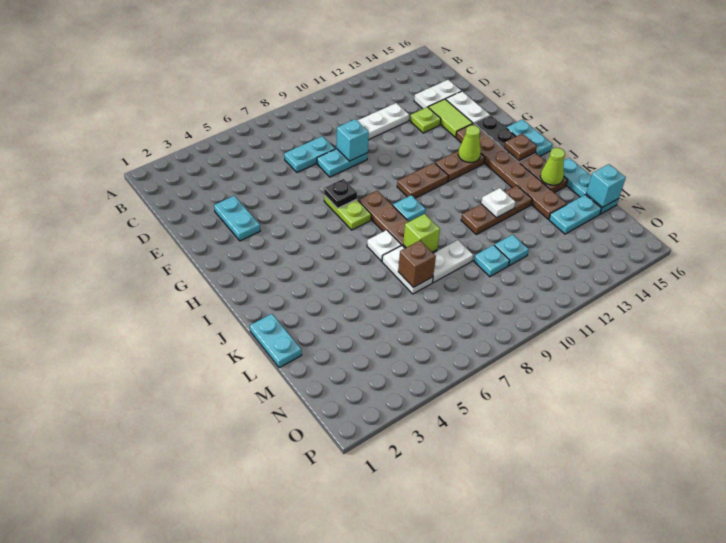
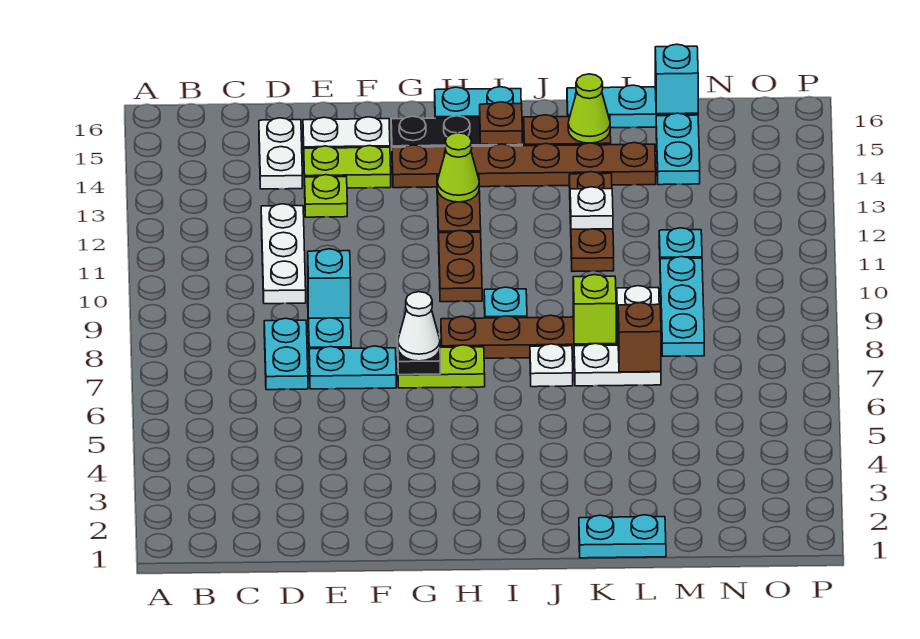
cyan 1x2 plate [214,196,260,241] -> cyan 1x2 plate moved to [309,346,396,389]
lime 1x2 tile [428,99,473,137] -> lime 1x2 plate [304,146,391,188]
none -> white 1x1 cone [398,292,440,361]
cyan 1x1 plate [474,245,510,277] -> cyan 1x3 plate [660,257,704,356]

